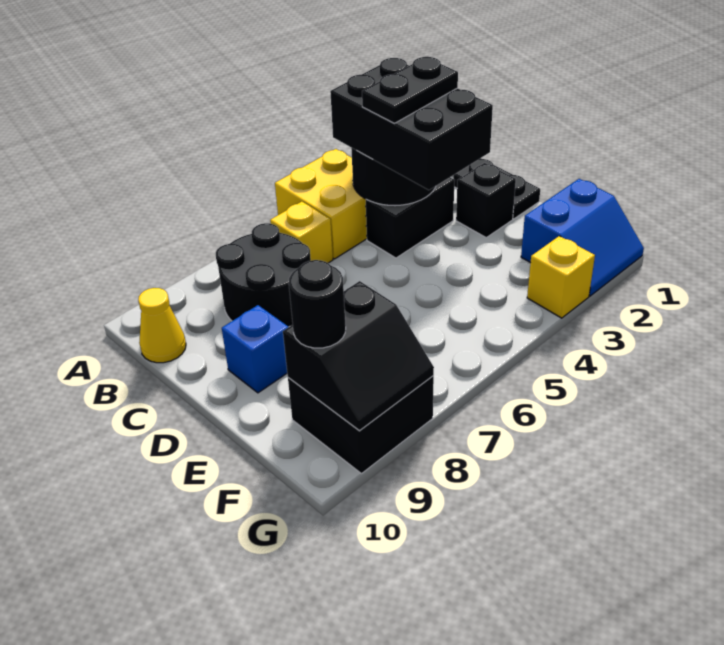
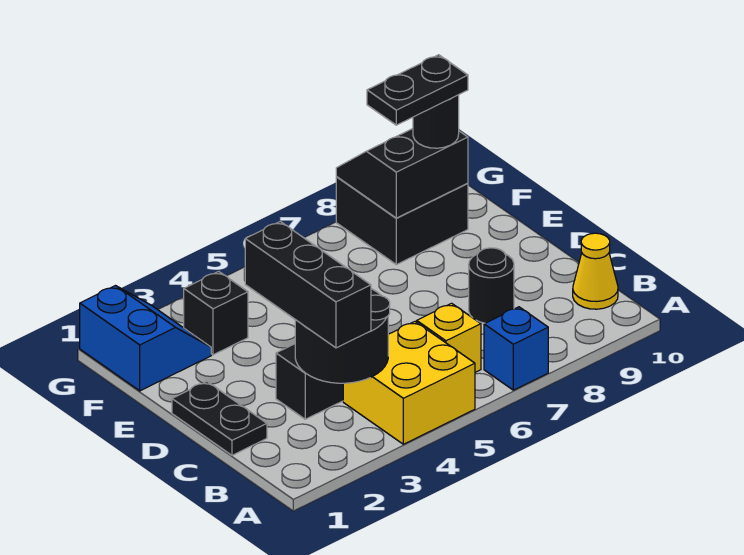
black 2x3 brick [330,58,493,190] -> black 1x3 brick [245,222,371,348]
black 2x2 round brick [216,223,311,327] -> black 1x1 round brick [469,248,514,323]
black 1x2 plate [362,57,458,123] -> black 1x2 plate moved to [367,55,468,125]
black 1x1 brick [456,163,516,237] -> black 1x1 brick moved to [184,271,248,355]
blue 1x1 brick [222,305,288,393] -> blue 1x1 brick moved to [484,307,548,390]
blue 2x2 slope [521,179,644,296] -> blue 2x2 slope turned to [80,286,211,391]
yellow 1x1 brick [527,236,595,318] -> none

